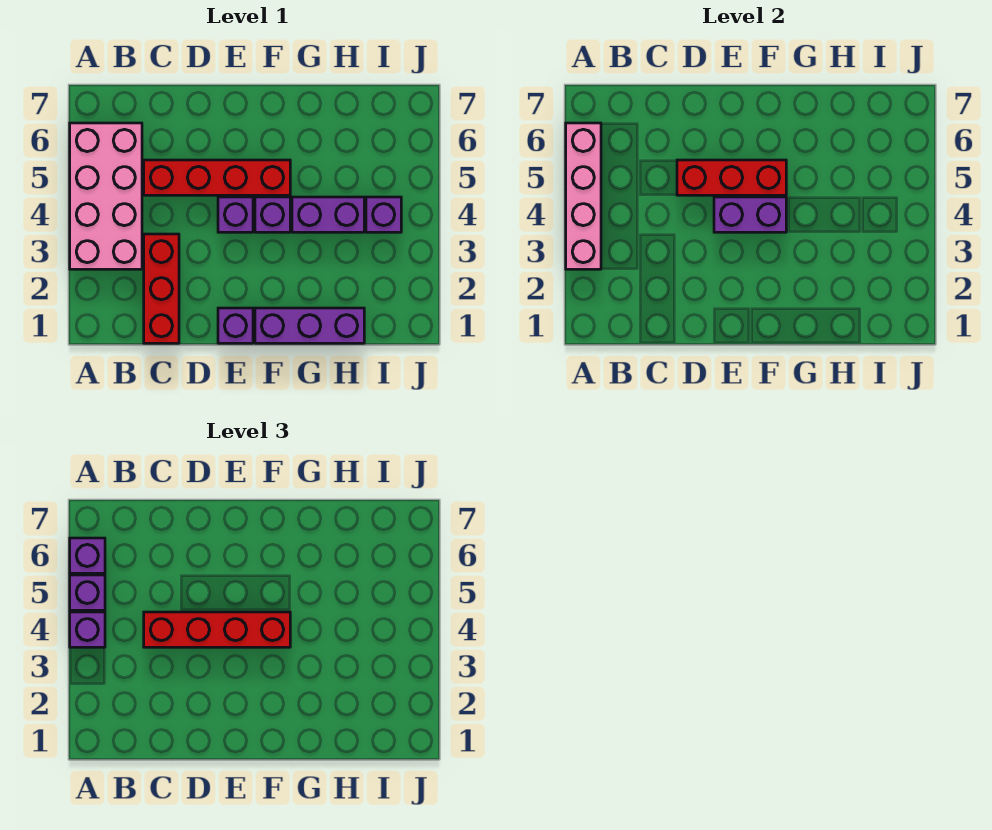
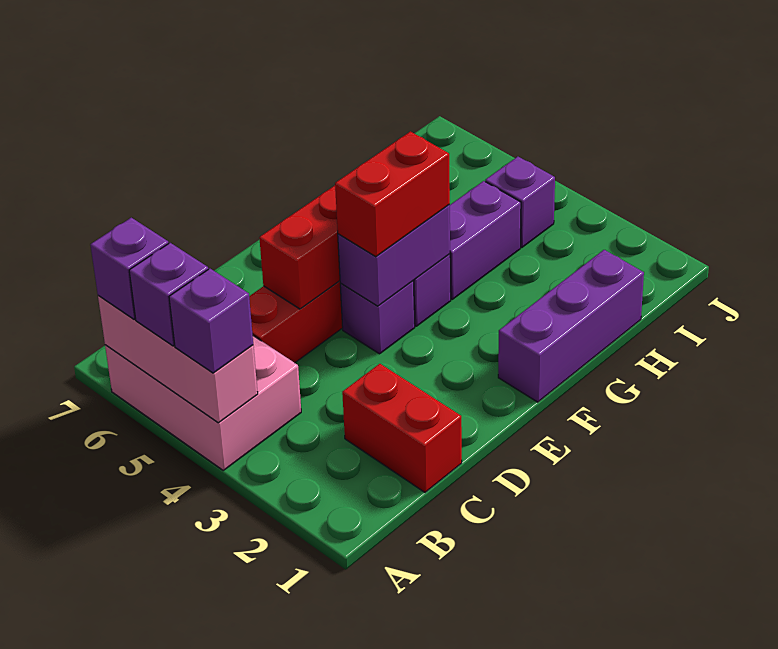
pink 2x4 brick [70,123,142,269] -> pink 2x3 brick [105,336,301,470]
pink 1x4 brick [566,123,601,269] -> pink 1x3 brick [98,296,258,423]
red 1x3 brick [144,234,179,343] -> red 1x2 brick [342,364,462,492]
red 1x4 brick [144,612,290,647] -> red 1x2 brick [335,131,450,257]
purple 1x1 brick [218,308,253,343] -> none

